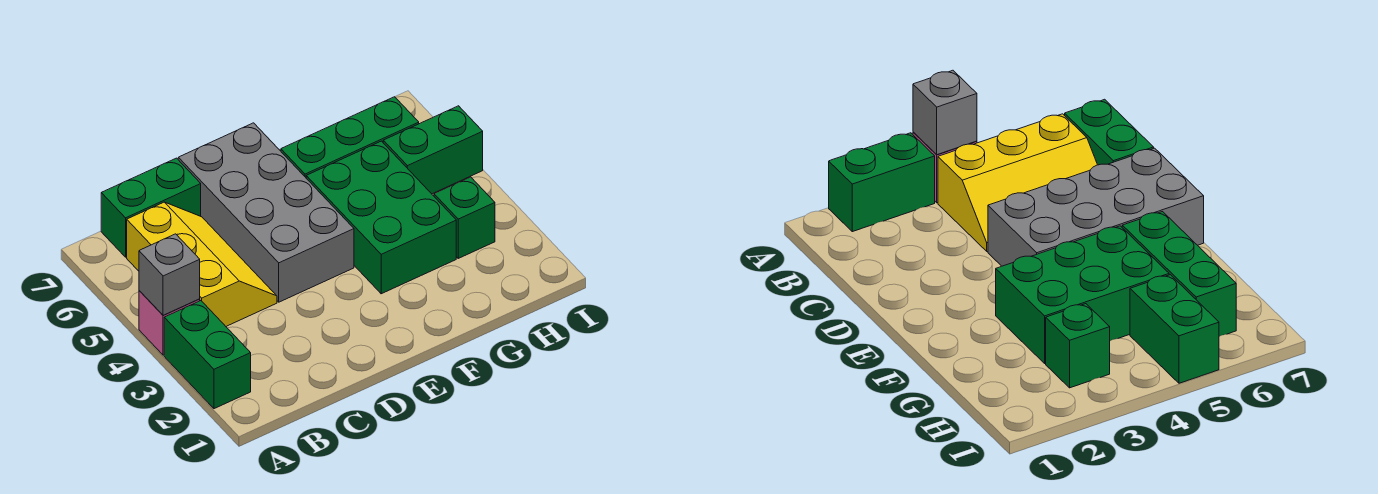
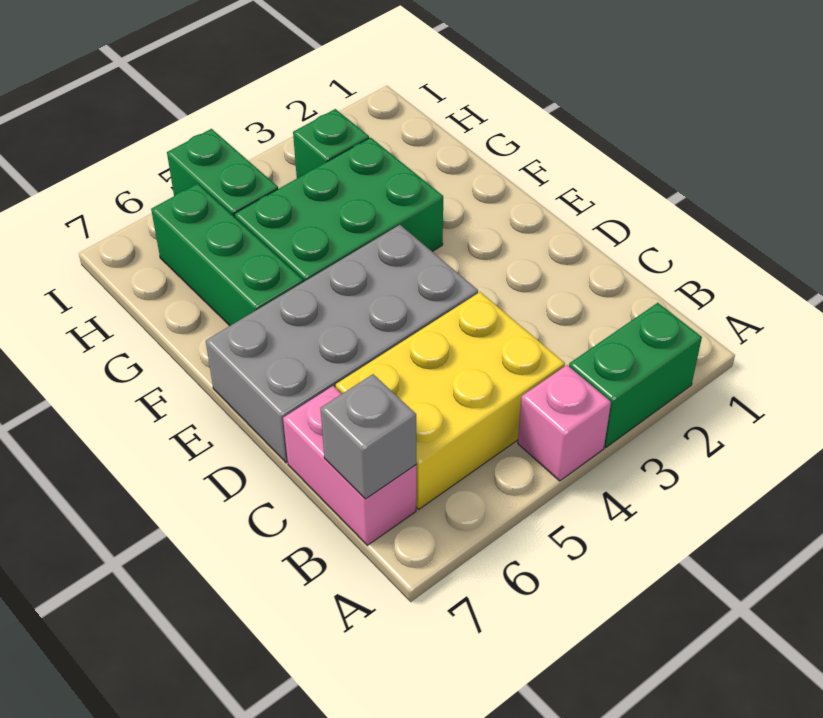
grey 1x1 brick [139,234,200,316] -> grey 1x1 brick moved to [321,374,416,499]
yellow 2x3 slope [127,202,277,326] -> yellow 2x3 brick [336,292,565,509]
green 1x2 brick [101,158,201,257] -> pink 1x2 brick [283,386,416,545]

